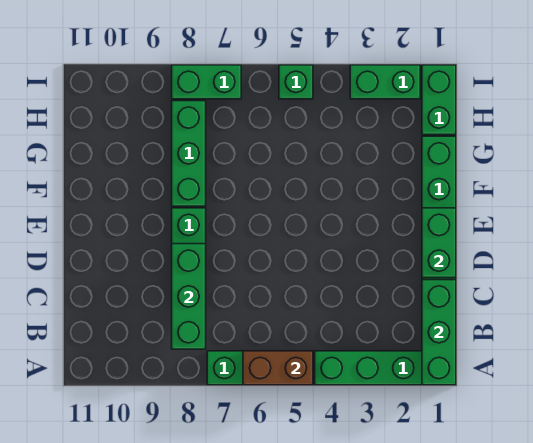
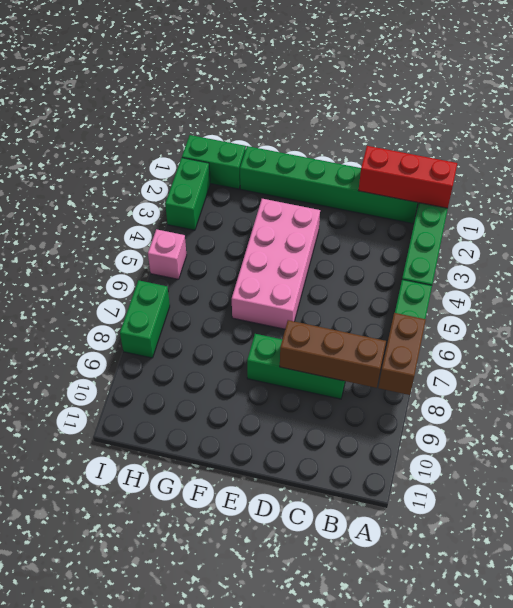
green 1x3 brick [422,280,456,385] -> red 1x3 brick [358,146,457,208]
brown 1x2 brick [243,351,313,385] -> brown 1x2 brick moved to [378,313,426,395]
green 1x3 brick [172,244,206,349] -> brown 1x3 brick [280,320,386,388]
green 1x2 brick [422,208,456,278] -> none
none -> pink 2x4 brick [232,199,320,329]
green 1x3 brick [172,101,206,206] -> none
green 1x1 brick [279,65,313,99] -> pink 1x1 brick [148,229,187,279]

